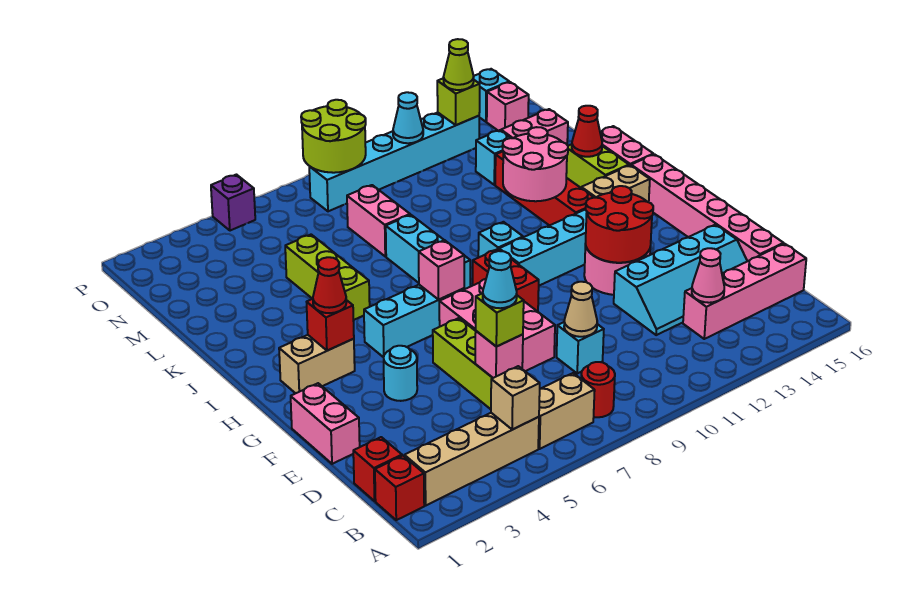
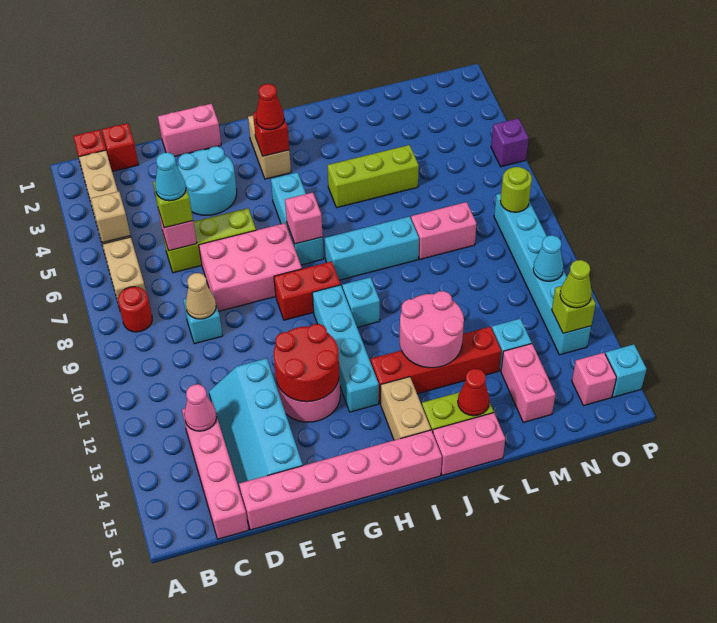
cyan 1x1 round brick [384,346,417,401] -> cyan 2x2 round brick [178,146,237,215]
lime 2x2 round brick [301,100,366,173] -> lime 1x1 round brick [500,167,532,212]

